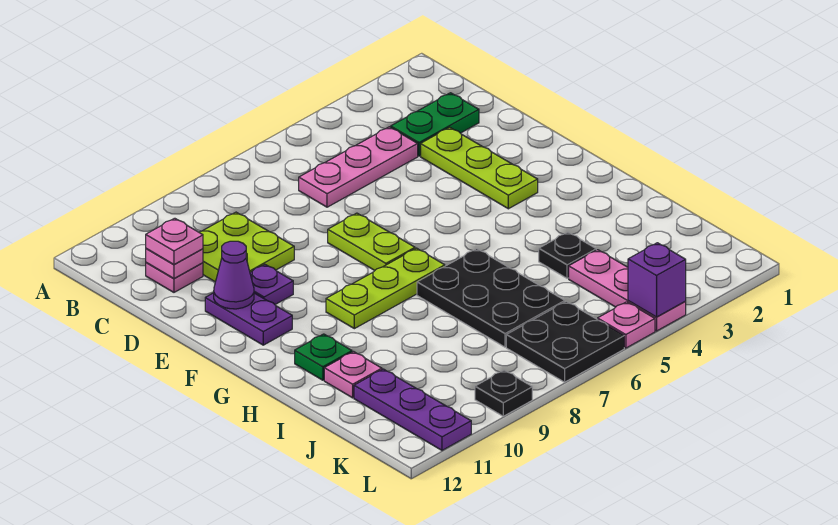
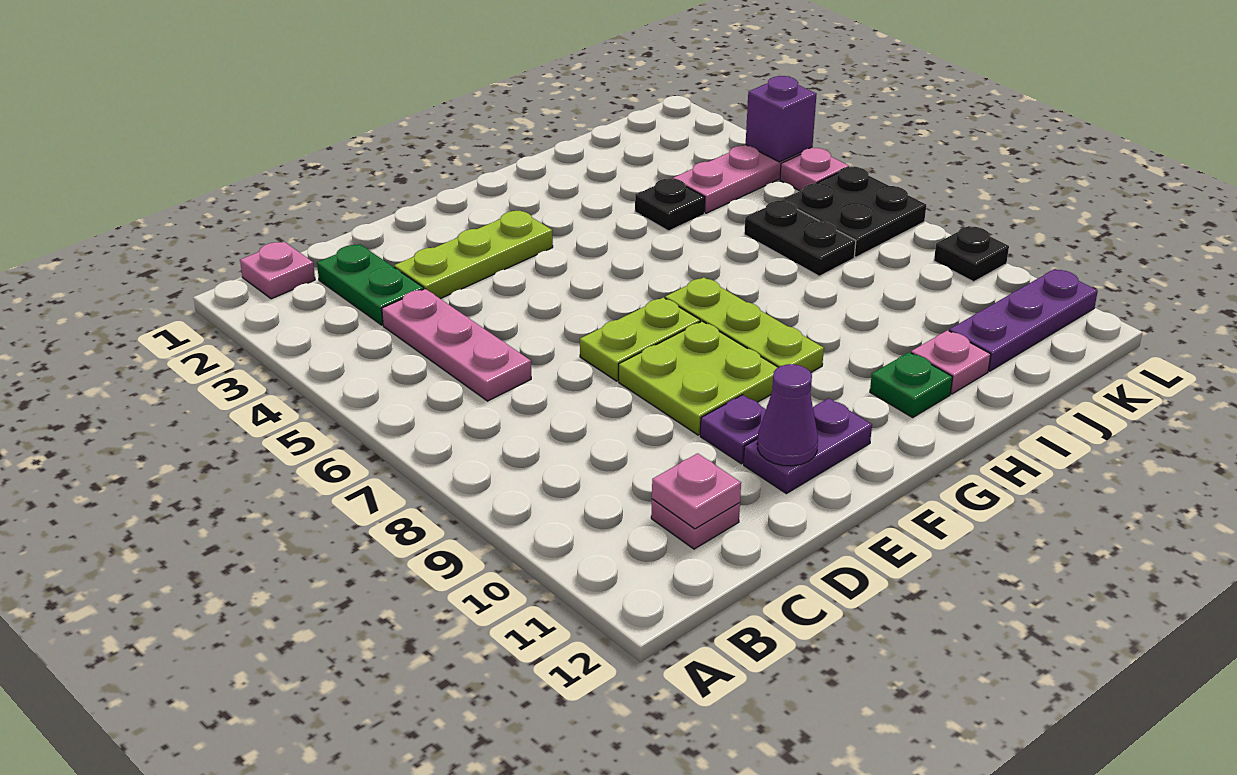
lime 2x2 plate [199,212,294,282] -> lime 2x2 plate moved to [619,321,778,435]
pink 1x1 plate [146,218,203,265] -> pink 1x1 plate moved to [240,242,315,299]
black 2x3 plate [417,249,565,347] -> black 1x2 plate [744,201,856,276]

